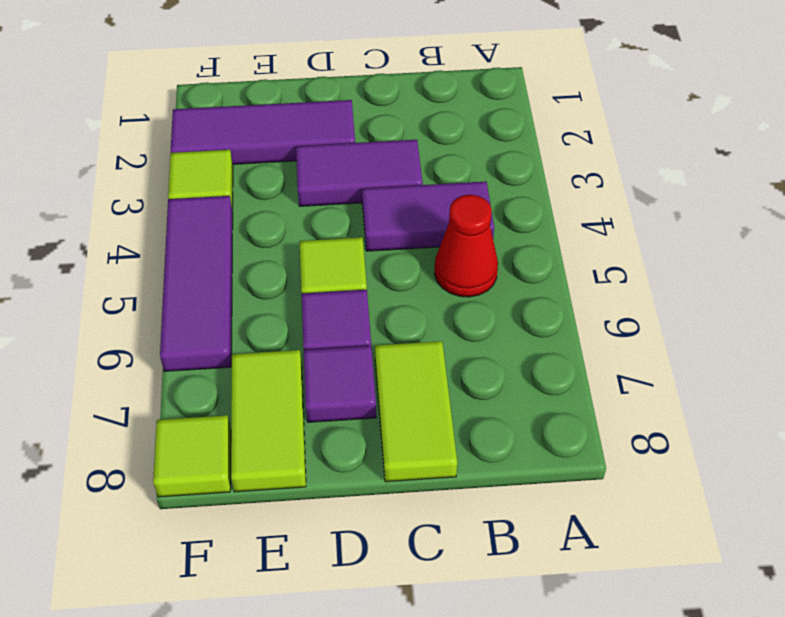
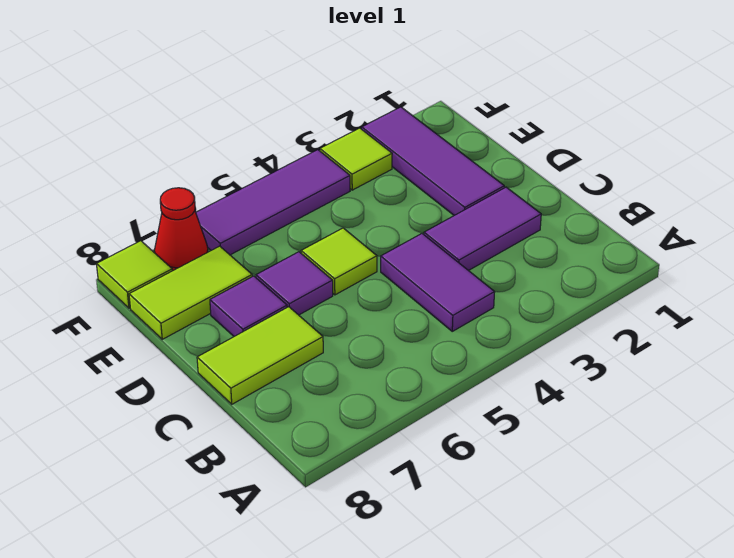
red 1x1 cone [434,195,498,297] -> red 1x1 cone moved to [154,188,208,271]
purple 1x2 tile [296,140,423,206] -> purple 1x2 tile turned to [424,187,541,271]

